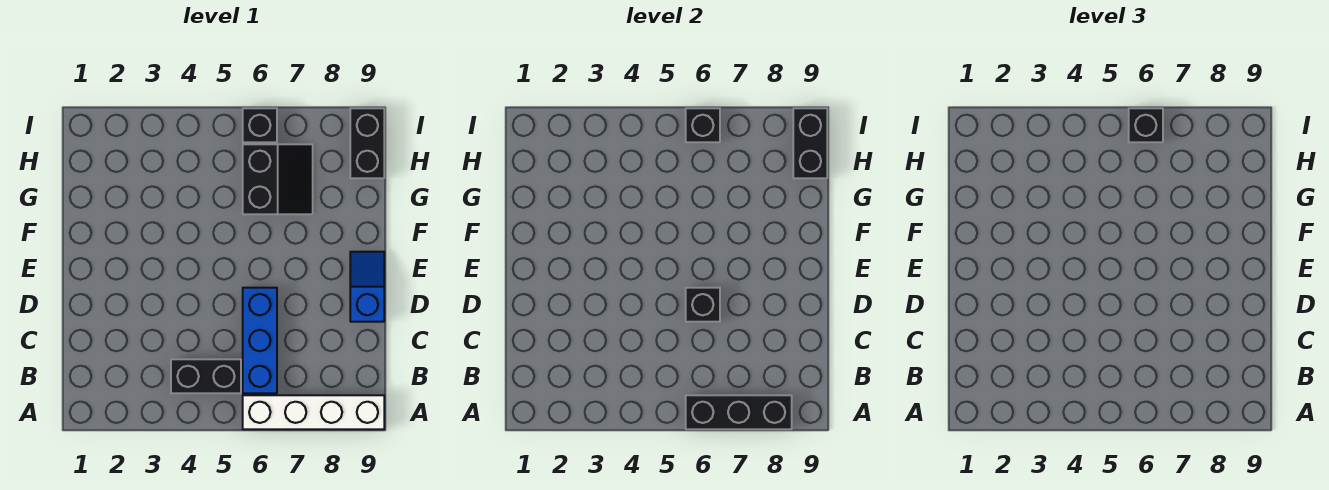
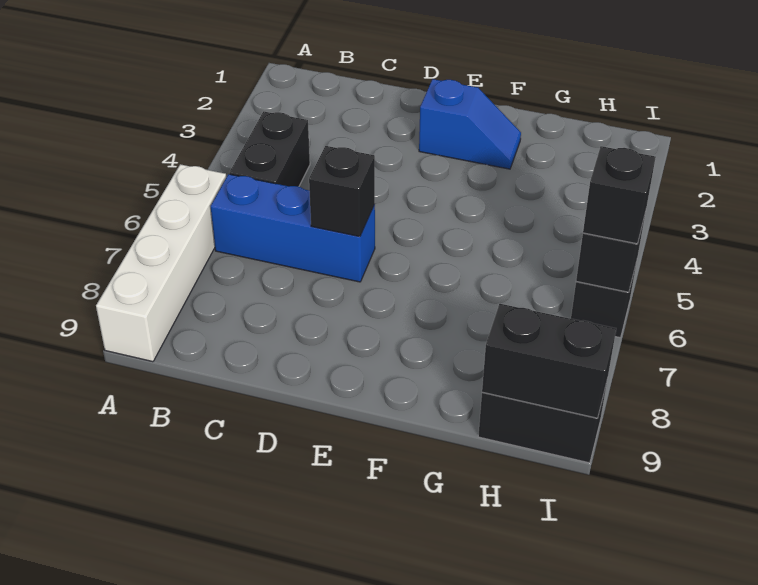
black 1x3 brick [686,395,792,429] -> none
blue 1x2 slope [350,252,384,322] -> blue 1x2 slope moved to [419,79,521,169]
black 2x2 slope [243,144,313,214] -> none

